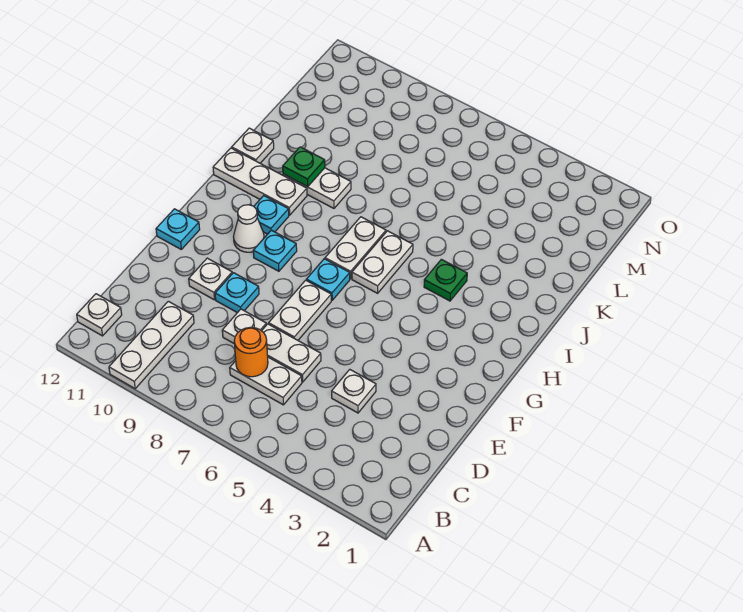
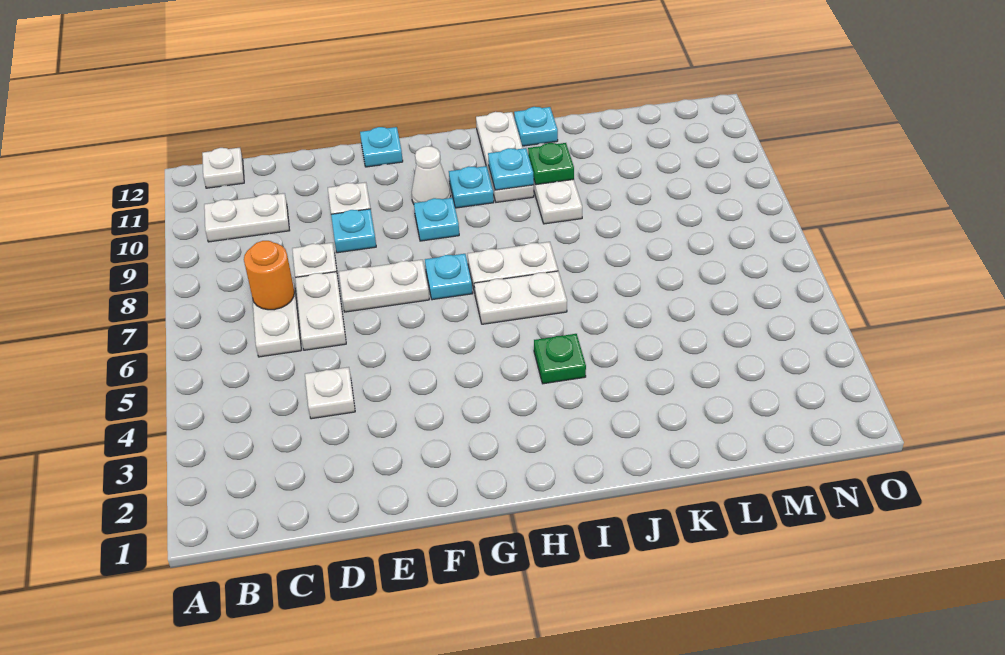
white 1x3 plate [109,301,194,389] -> white 1x2 plate [204,193,290,242]
none -> cyan 1x1 plate [488,148,534,190]
white 1x1 plate [232,128,274,163] -> cyan 1x1 plate [514,107,558,146]

